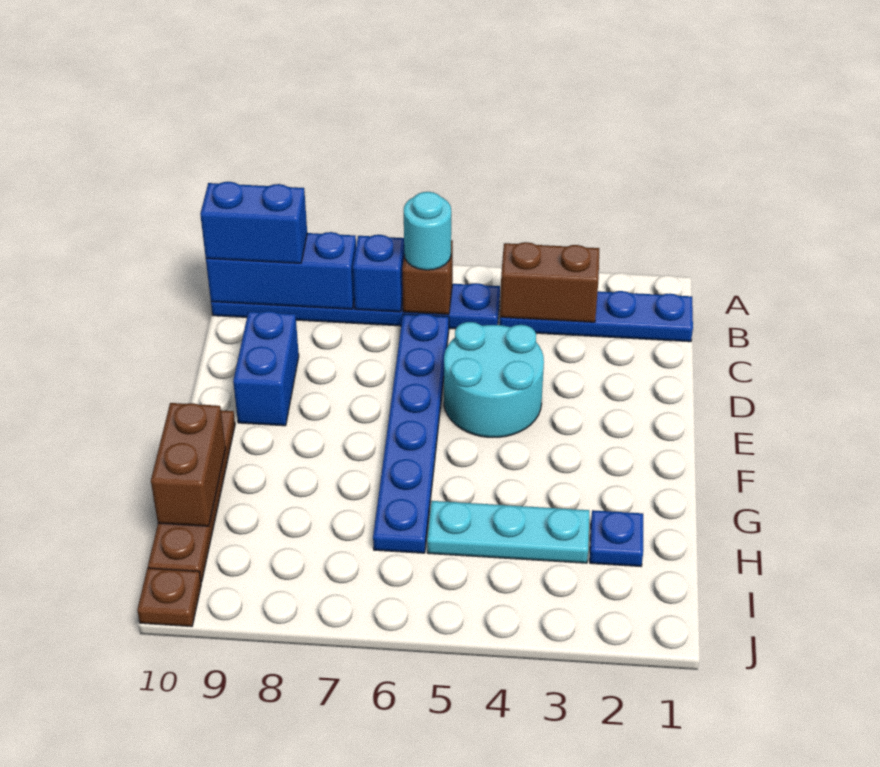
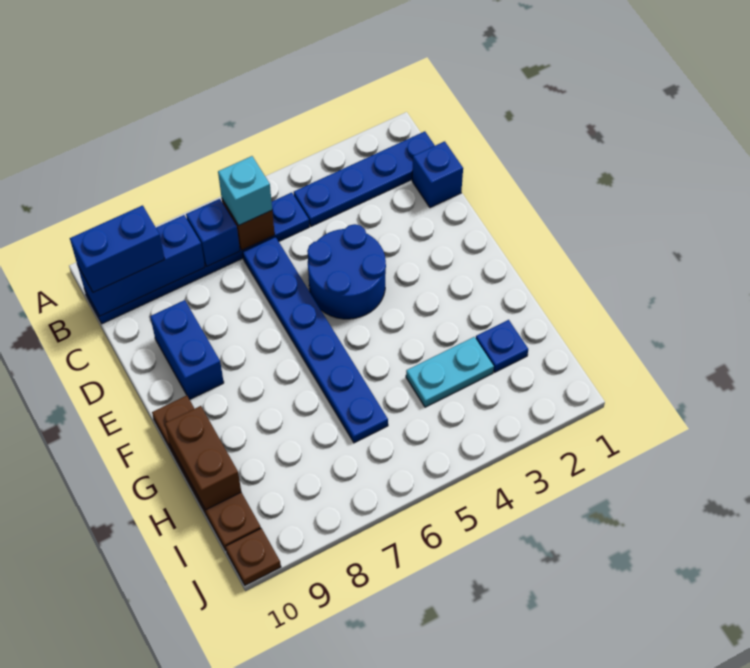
brown 1x2 brick [500,242,599,322] -> none
cyan 1x1 round brick [404,192,451,270] -> cyan 1x1 brick [218,156,272,225]
none -> blue 1x1 brick [412,141,463,208]
cyan 2x2 round brick [444,322,544,437] -> blue 2x2 round brick [307,224,386,319]
cyan 1x3 plate [427,501,589,563] -> cyan 1x2 plate [406,337,494,407]

